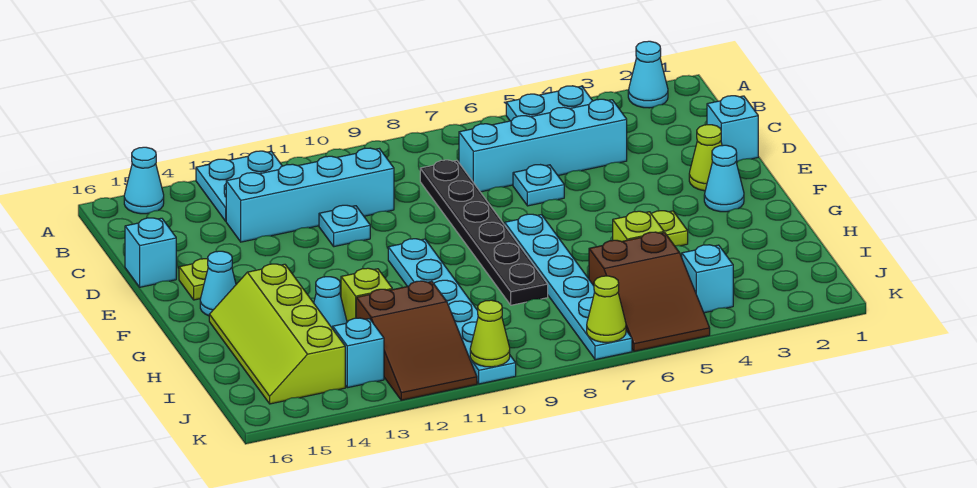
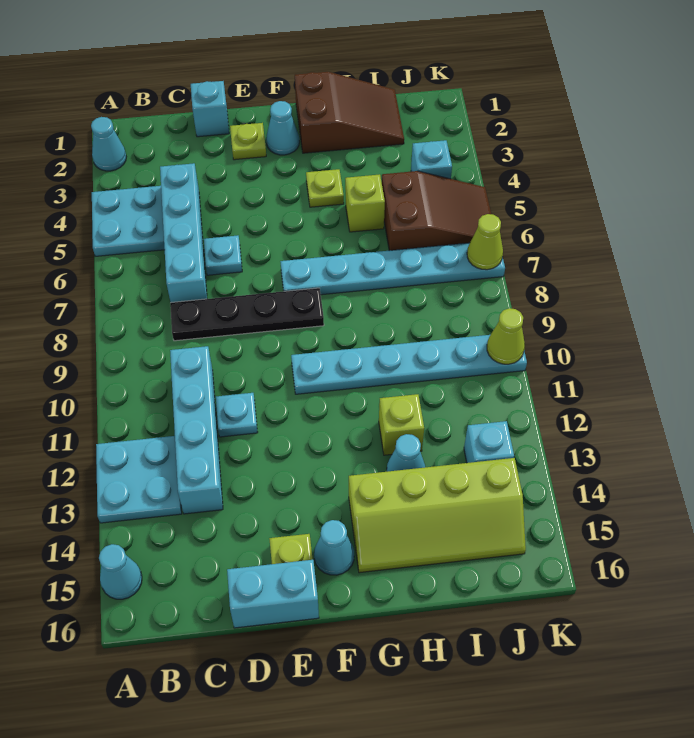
black 1x6 plate [420,160,548,305] -> black 1x4 plate [170,288,324,341]
cyan 1x1 brick [125,218,176,287] -> cyan 1x2 brick [227,560,319,628]
lime 1x1 cone [689,125,722,191] -> lime 1x1 plate [230,123,266,160]
brown 2x3 slope [356,281,477,400] -> brown 2x3 slope moved to [295,72,404,153]

